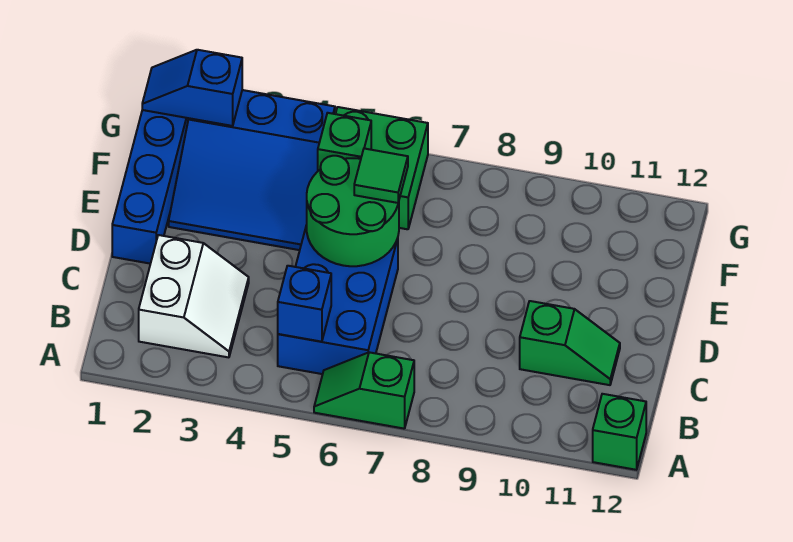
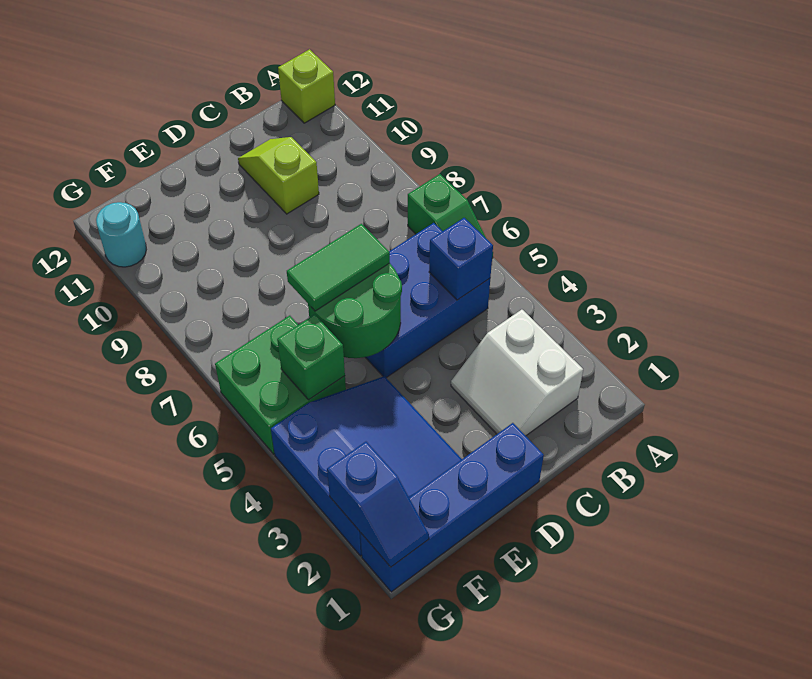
green 1x1 brick [593,394,646,470] -> lime 1x1 brick [278,49,335,123]
white 2x2 slope [139,235,249,357] -> white 2x2 slope turned to [451,310,583,436]
green 1x2 slope [520,301,620,385] -> lime 1x2 slope [238,137,319,214]
green 1x1 tile [354,149,408,203] -> green 1x2 tile [287,224,390,311]
none -> cyan 1x1 round brick [96,202,146,267]

